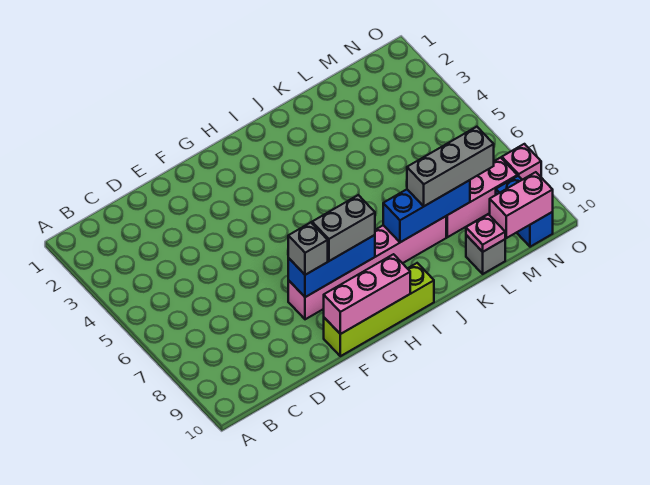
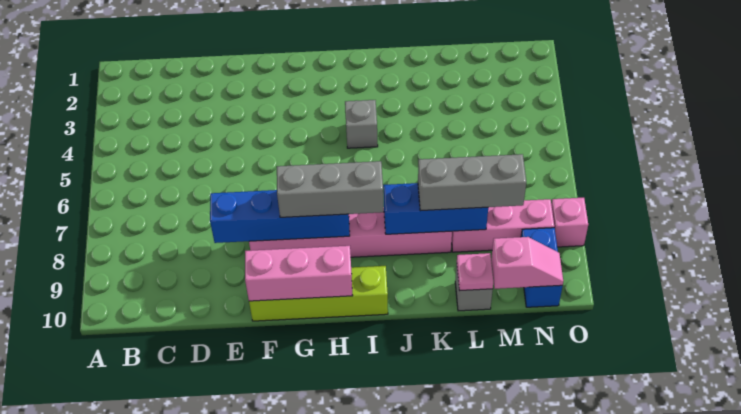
blue 1x3 brick [288,235,375,297] -> blue 1x4 brick [210,190,350,243]
grey 1x1 brick [288,223,328,275] -> grey 1x1 brick moved to [345,100,378,148]
grey 1x2 brick [312,195,375,261] -> grey 1x3 brick [277,161,384,217]
pink 1x2 brick [490,172,553,238] -> pink 1x2 slope [491,237,563,289]

